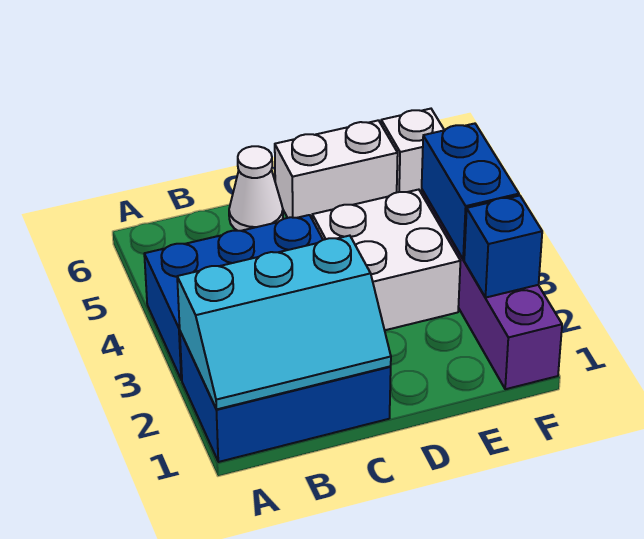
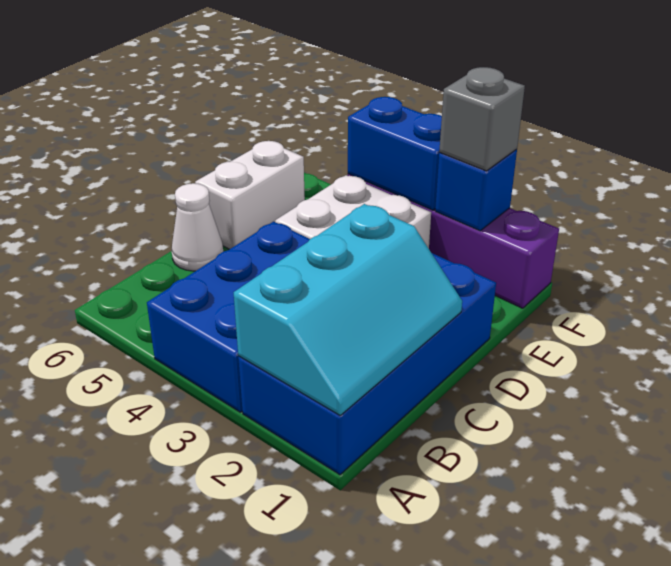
blue 2x3 brick [180,332,391,462] -> blue 2x4 brick [238,253,496,475]
none -> grey 1x1 brick [439,67,525,171]
white 1x1 brick [381,109,444,192] -> none

